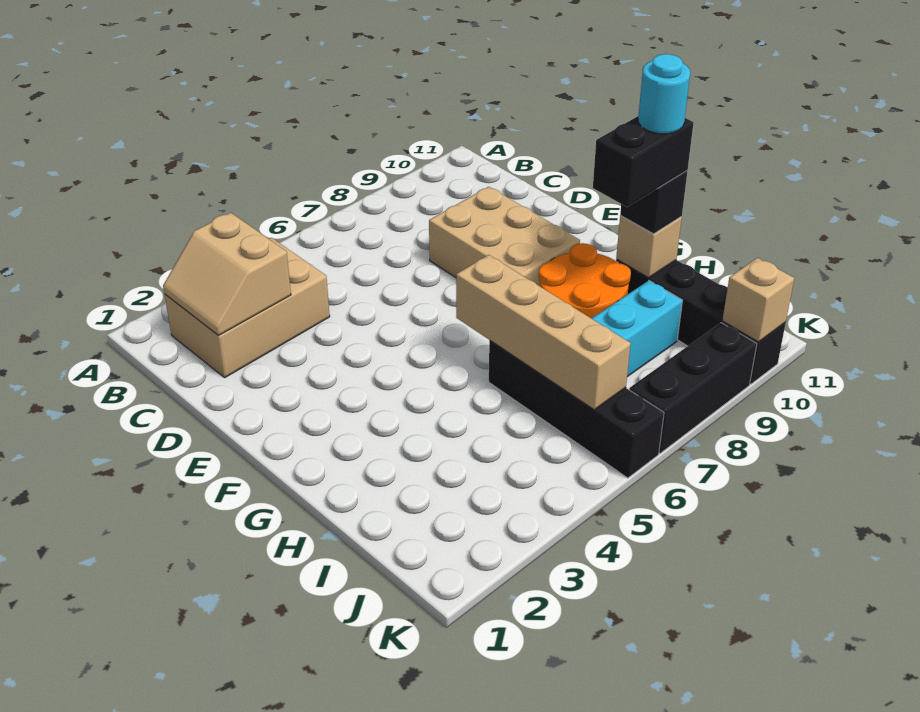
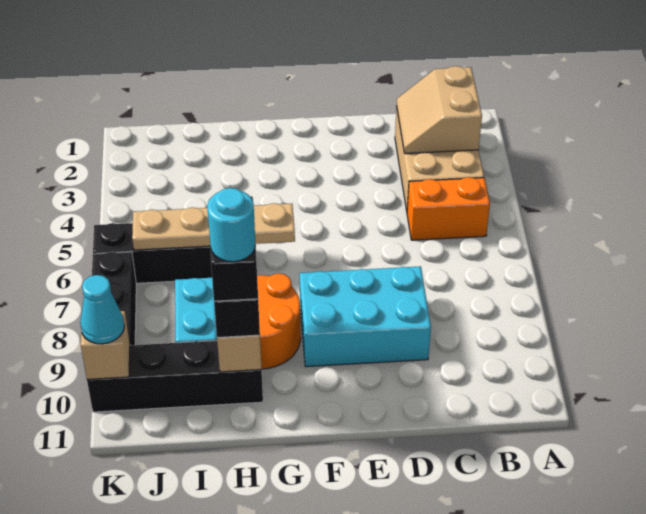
tan 2x2 slope [163,213,291,335] -> tan 2x2 slope turned to [397,66,482,154]
none -> orange 1x2 brick [407,177,490,240]
tan 2x3 brick [429,187,580,286] -> cyan 2x3 brick [300,266,431,367]
tan 1x4 brick [456,255,631,410] -> tan 1x4 plate [132,203,295,250]
none -> cyan 1x1 cone [80,275,124,344]

